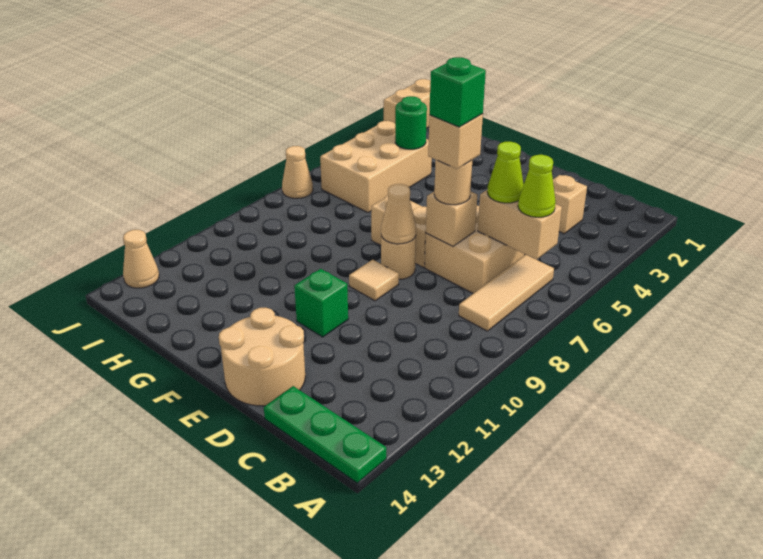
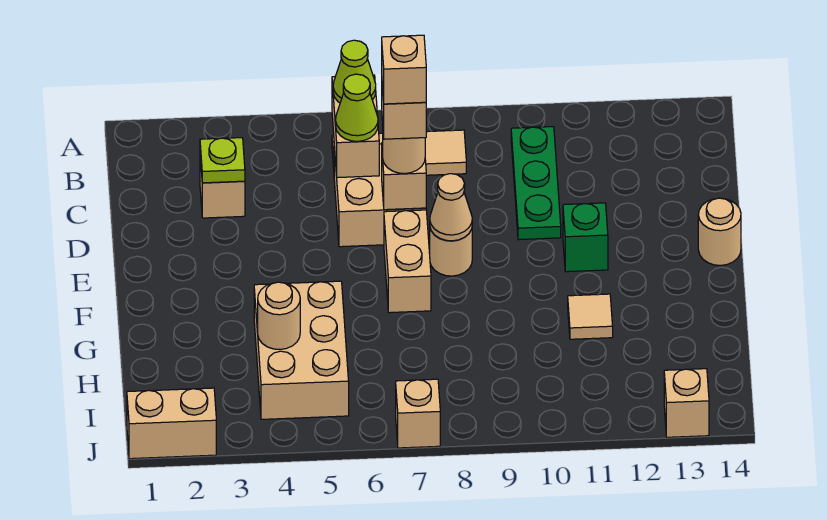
green 1x3 plate [264,386,386,483] -> green 1x3 plate moved to [511,127,561,240]
none -> lime 1x1 plate [200,138,245,183]
green 1x1 brick [429,57,486,127] -> tan 1x1 brick [382,35,426,104]
tan 2x2 round brick [219,308,305,406] -> tan 1x1 round brick [698,198,741,265]
tan 1x1 tile [349,260,399,301] -> tan 1x1 tile moved to [568,294,613,339]
tan 2x3 brick [320,121,432,213] -> tan 2x3 brick turned to [254,281,349,419]
green 1x1 round brick [395,96,427,149] -> tan 1x1 round brick [258,282,300,350]
tan 1x1 cone [282,146,313,198] -> tan 1x1 brick [396,379,440,448]
tan 1x1 cone [123,230,159,288] -> tan 1x1 brick [664,369,709,437]

